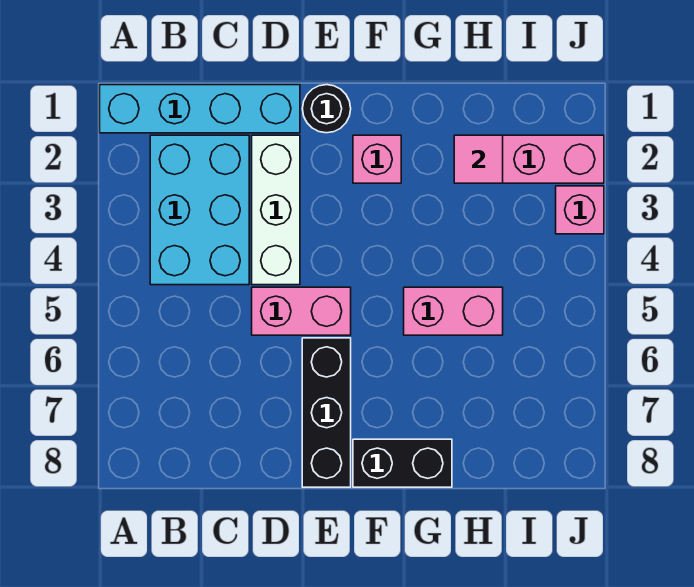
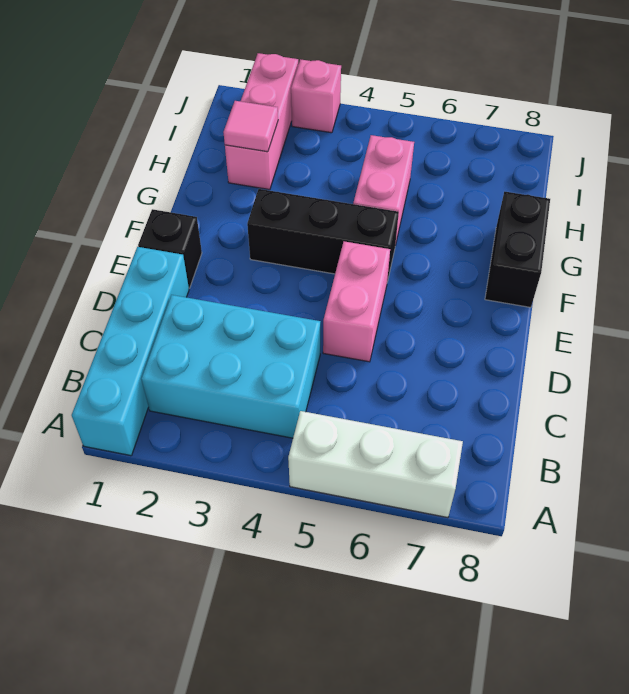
white 1x3 brick [252,135,300,285] -> white 1x3 brick moved to [288,411,463,518]
black 1x1 round brick [302,85,351,133] -> black 1x1 brick [138,209,202,288]
black 1x3 brick [302,338,351,487] -> black 1x3 brick moved to [247,189,399,282]
pink 1x1 brick [353,135,401,183] -> none

